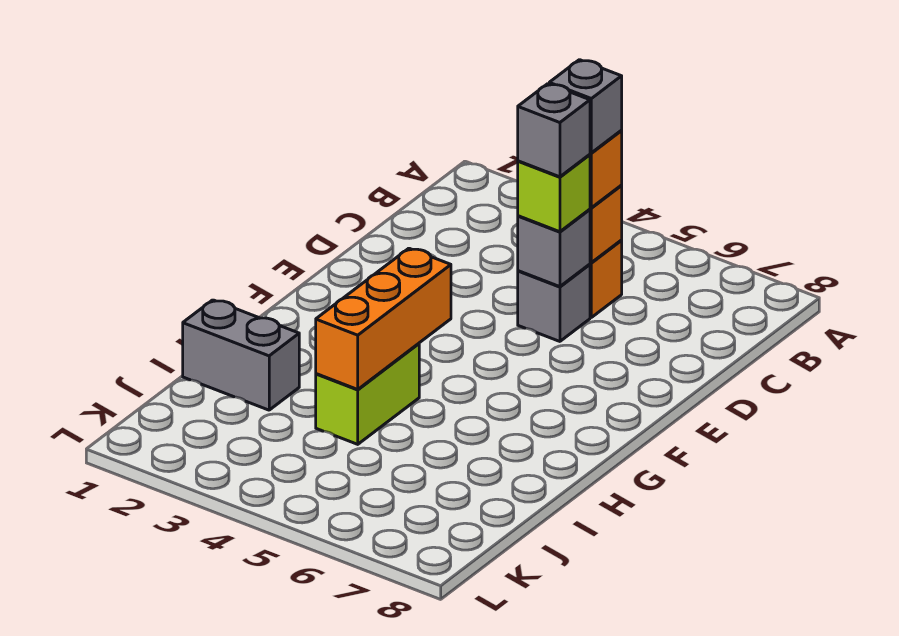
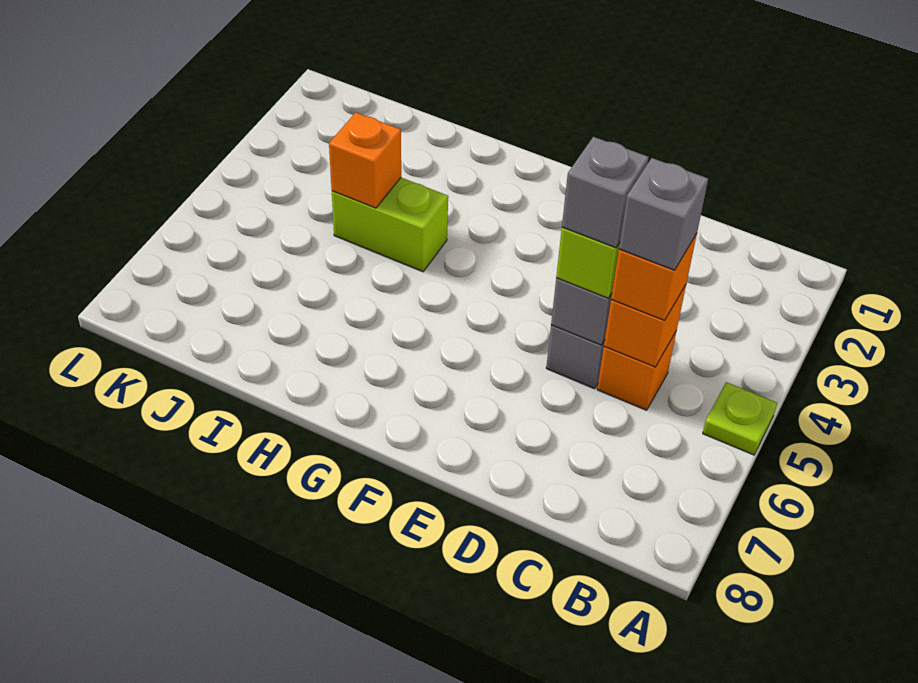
none -> lime 1x1 plate [703,382,777,455]
orange 1x3 brick [316,248,451,389] -> orange 1x1 brick [329,113,401,208]
grey 1x2 brick [183,300,299,410] -> none

